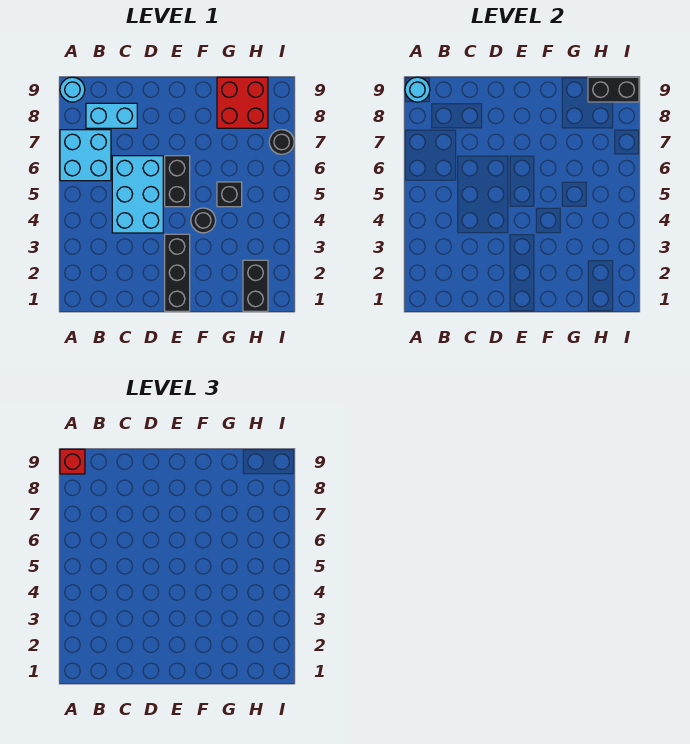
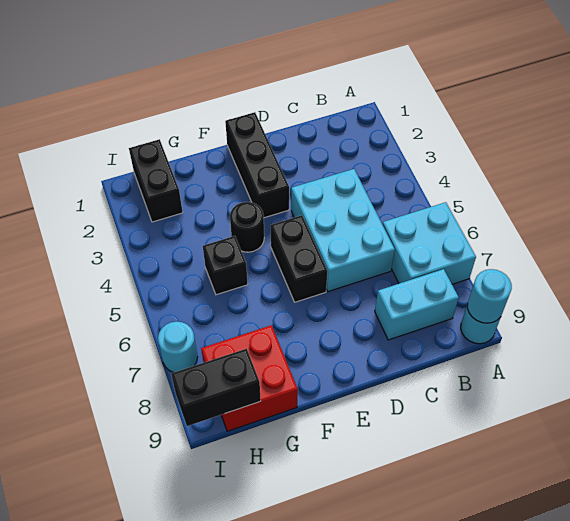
red 1x1 brick [60,449,85,474] -> none
black 1x1 round brick [269,130,294,154] -> cyan 1x1 round brick [158,322,197,372]

